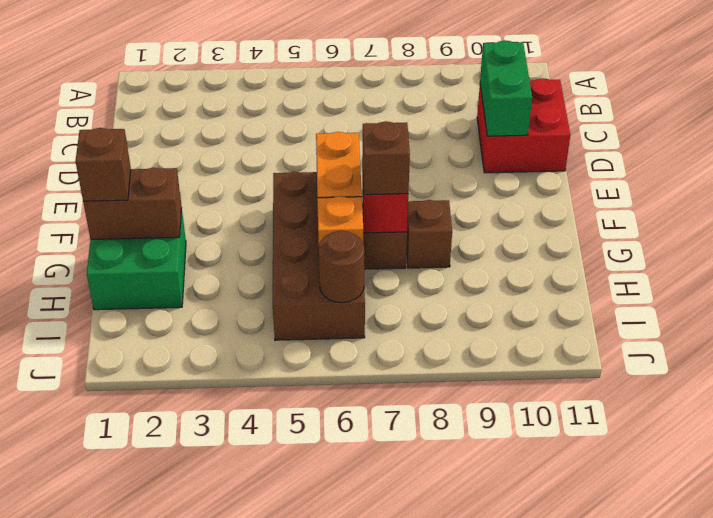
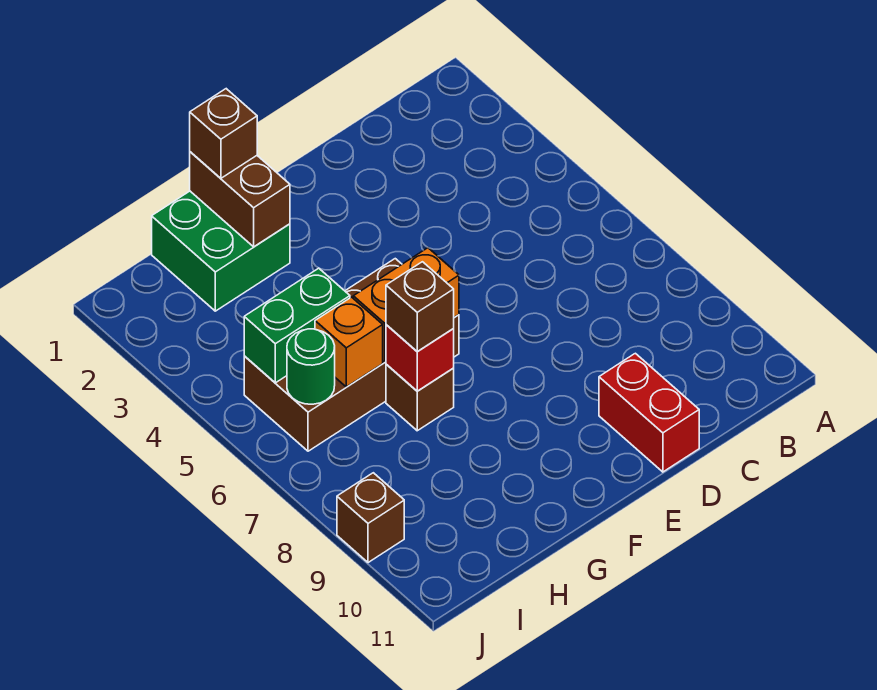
red 2x2 brick [477,78,570,173] -> red 1x2 brick [599,353,699,472]
green 1x2 brick [480,40,532,136] -> green 1x2 brick moved to [244,268,350,383]
brown 1x1 brick [406,200,452,268] -> brown 1x1 brick moved to [337,473,404,563]
brown 1x1 round brick [319,231,364,303] -> green 1x1 round brick [287,329,335,404]

